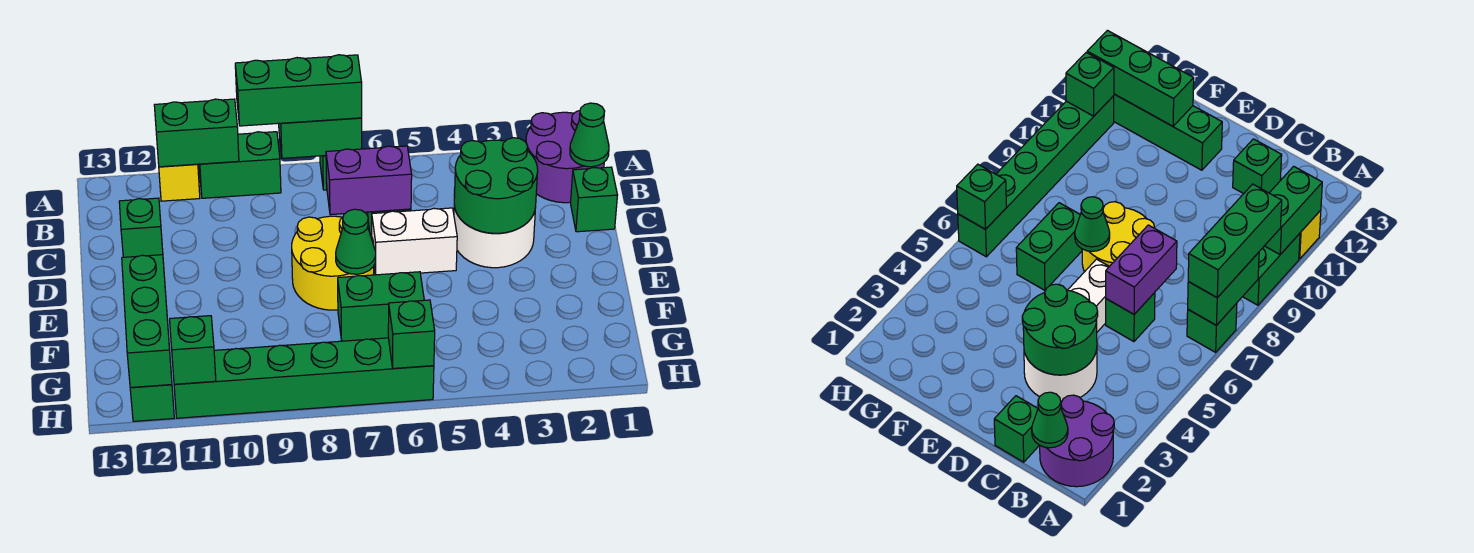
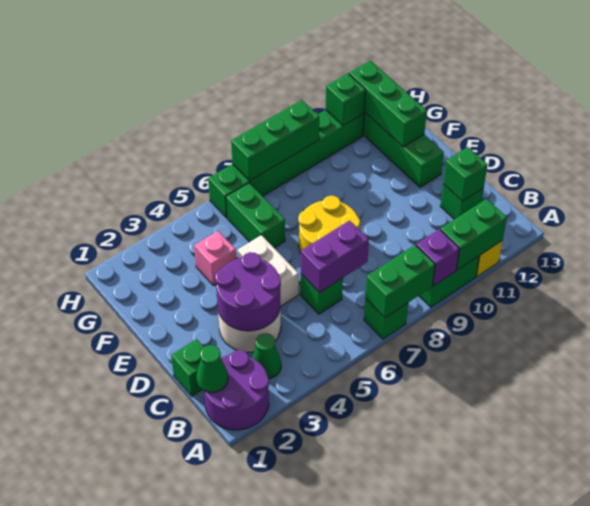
green 1x3 brick [235,55,362,126] -> green 1x3 brick moved to [231,100,319,181]
none -> purple 1x1 brick [416,229,459,286]
green 2x2 round brick [454,138,538,233] -> purple 2x2 round brick [215,252,281,331]
white 1x2 brick [372,208,457,275] -> white 1x2 brick turned to [238,235,299,307]
green 1x1 cone [336,209,376,274] -> green 1x1 cone moved to [252,333,281,379]
none -> pink 1x1 brick [194,231,236,285]
green 1x2 brick [338,272,424,341] -> green 1x2 brick turned to [226,183,285,248]
green 1x1 brick [388,300,435,368] -> green 1x1 brick moved to [443,147,487,201]

